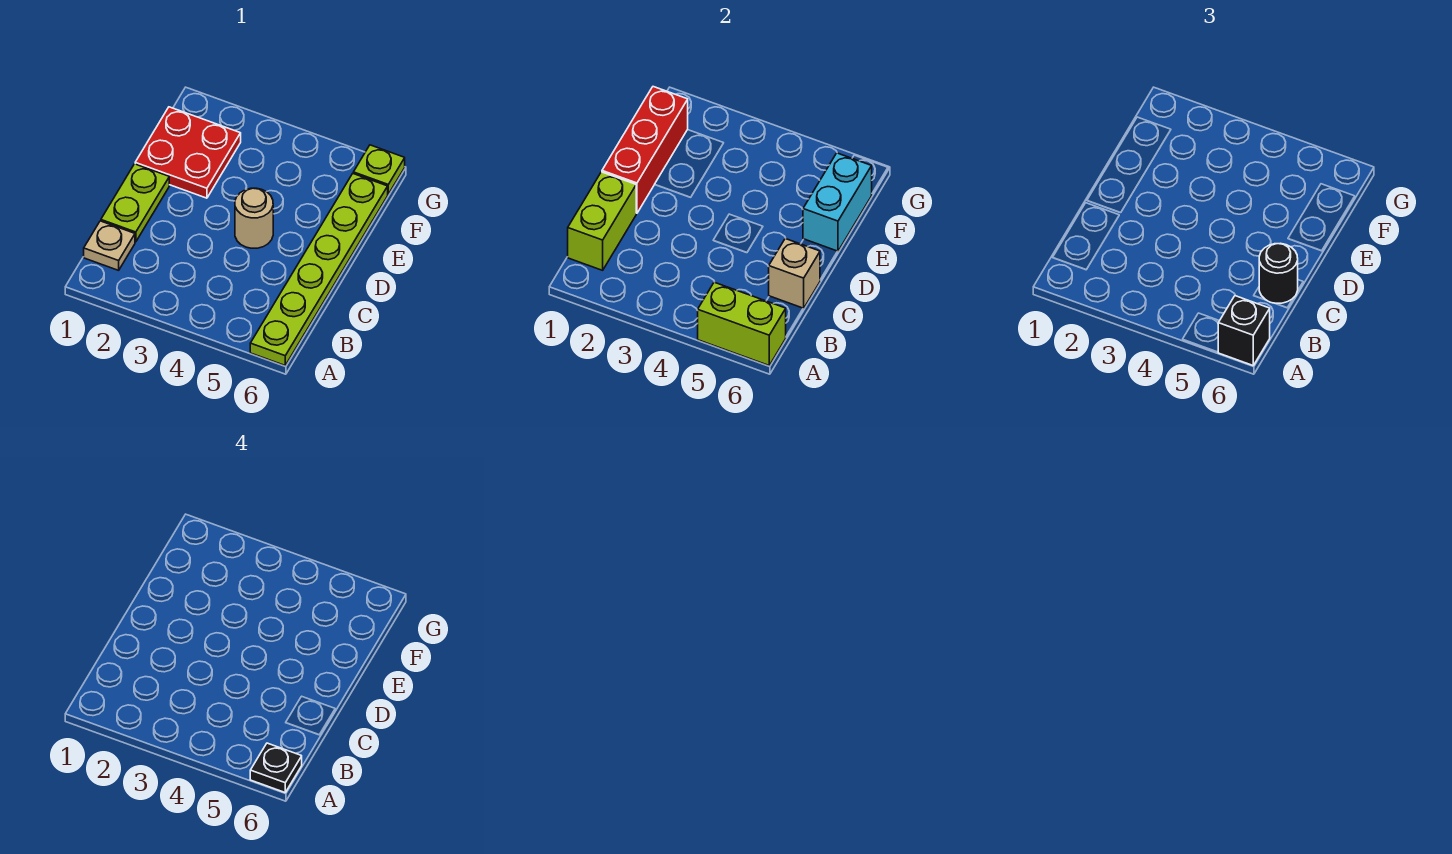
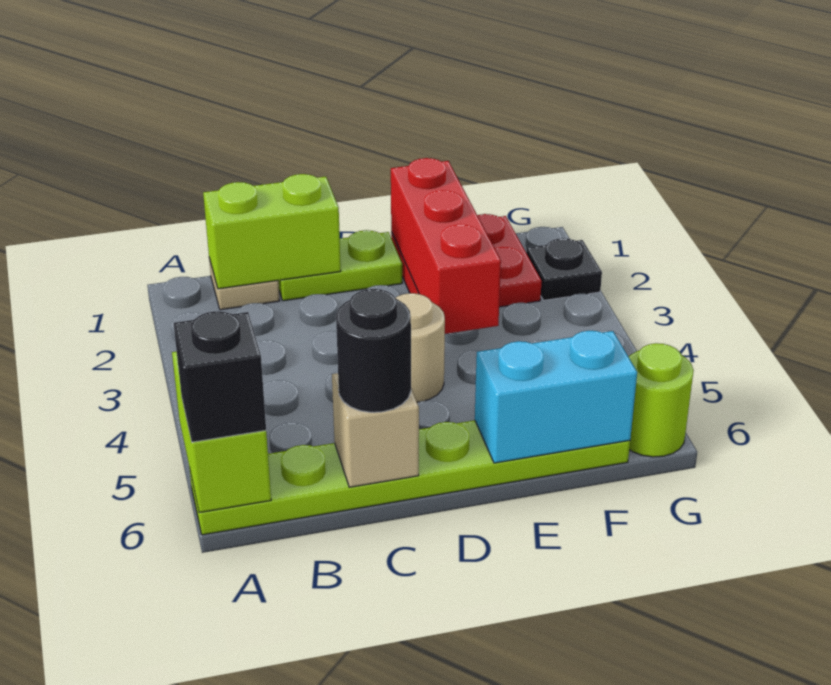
black 1x1 plate [250,743,302,792] -> black 1x1 plate moved to [526,238,602,300]
red 1x3 brick [602,87,688,213] -> red 1x3 brick turned to [391,158,501,334]
lime 1x1 plate [353,145,405,194] -> lime 1x1 round brick [629,343,694,457]

